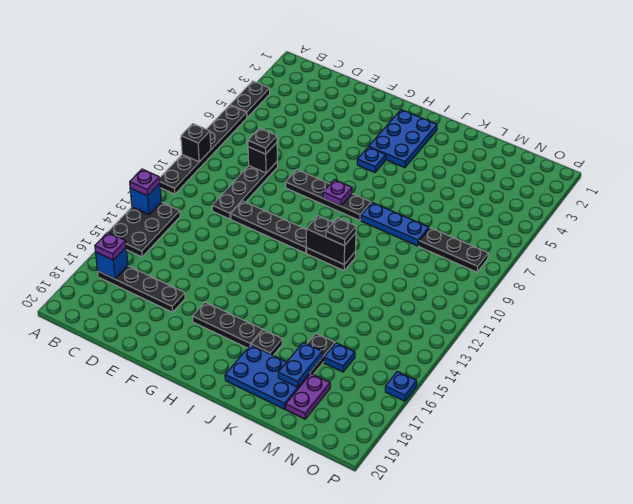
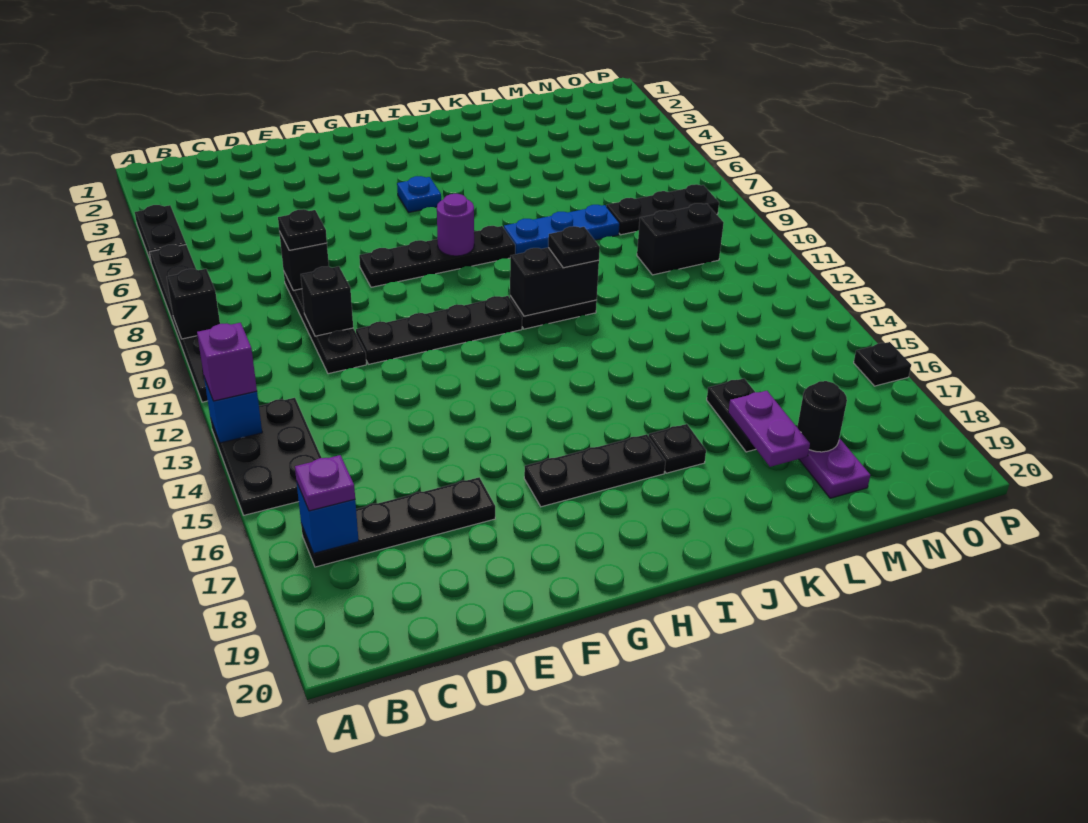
purple 1x1 plate [130,169,160,196] -> purple 1x1 brick [197,323,257,401]
none -> black 1x1 brick [301,266,353,336]
blue 2x3 plate [369,110,437,168] -> none
purple 1x1 plate [323,180,352,206] -> purple 1x1 round brick [437,194,474,256]
blue 2x3 plate [225,345,310,409] -> none
blue 1x2 plate [278,342,322,387] -> purple 1x2 plate [728,391,810,467]
none -> black 1x2 brick [637,203,724,275]
blue 1x1 plate [324,343,355,372] -> none
none -> black 1x1 round brick [797,381,847,452]
blue 1x1 plate [385,371,417,401] -> black 1x1 plate [854,342,911,386]

